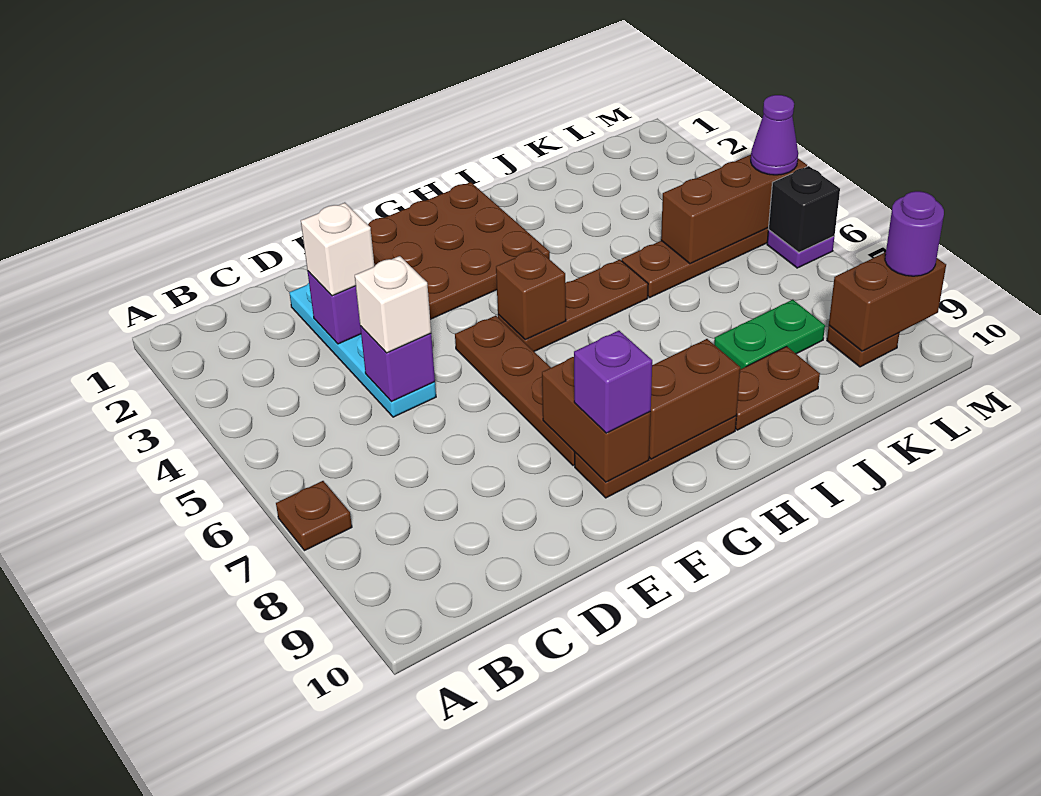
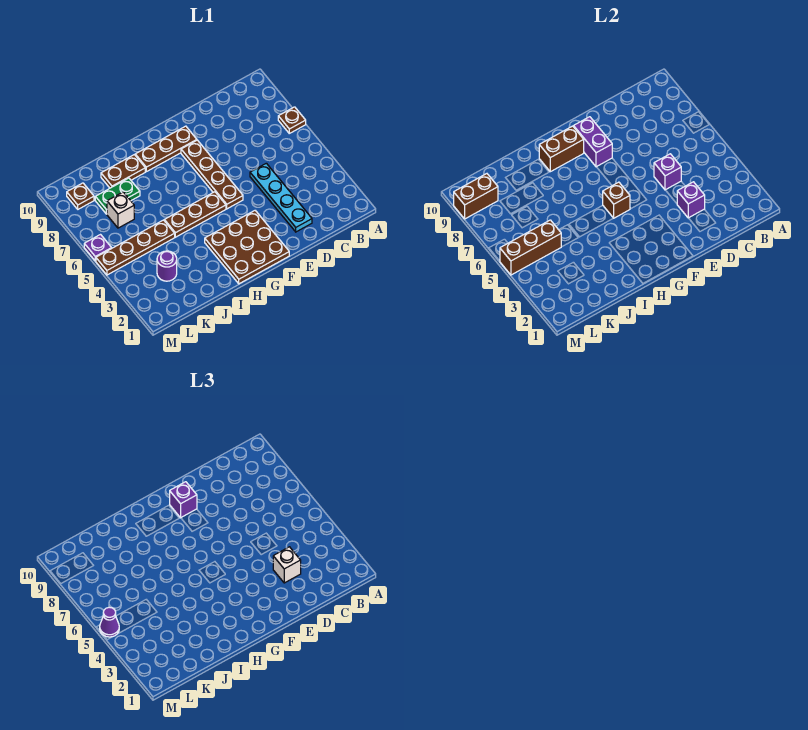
white 1x1 brick [355,256,431,353] -> white 1x1 brick moved to [107,192,134,228]
brown 1x2 brick [542,357,651,482] -> purple 1x2 brick [574,117,612,167]
black 1x1 brick [768,166,840,252] -> none
purple 1x1 round brick [885,191,944,276] -> purple 1x1 round brick moved to [157,251,177,281]

